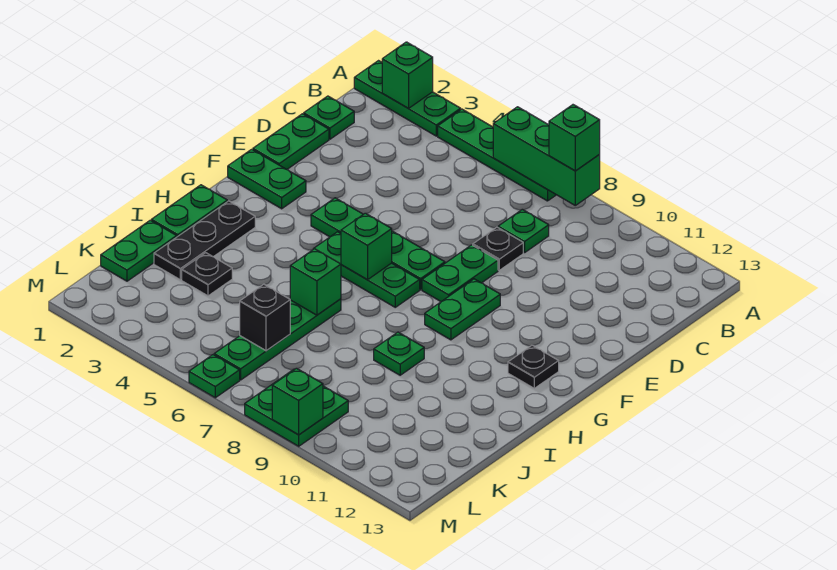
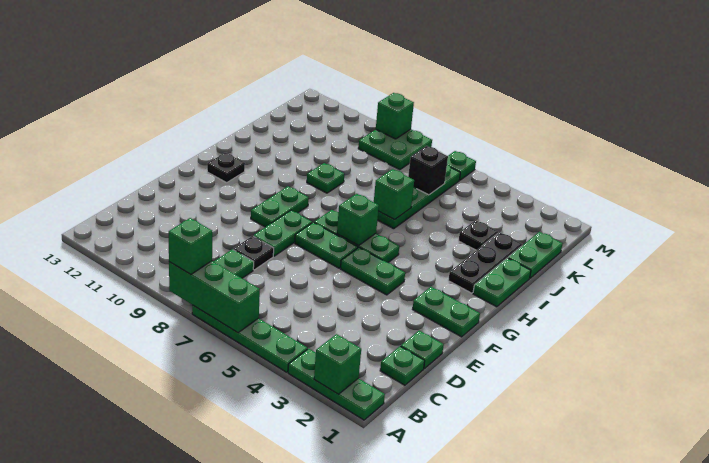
green 1x2 plate [253,114,329,169] -> green 1x1 plate [401,331,444,369]

